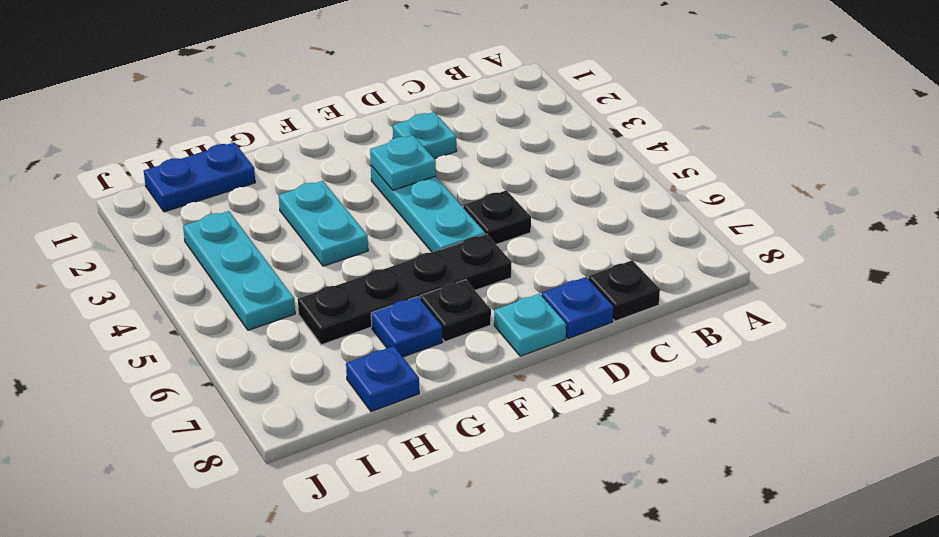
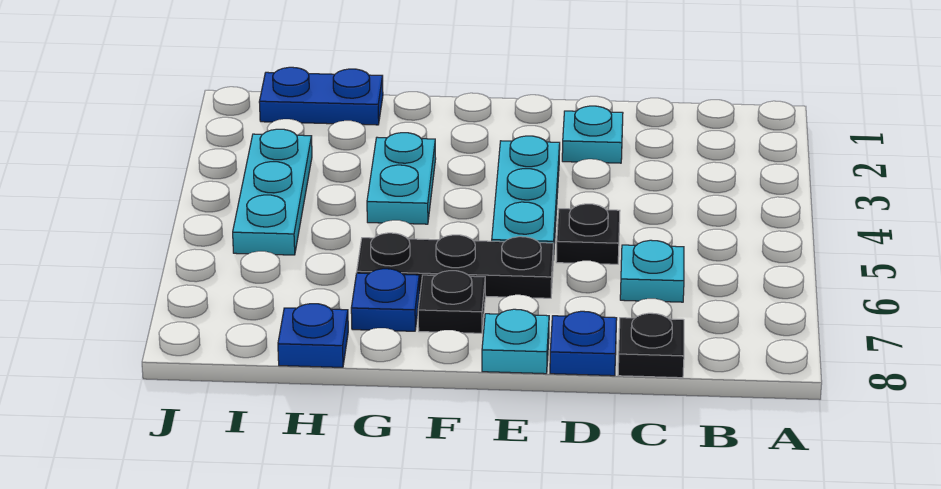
cyan 1x1 plate [370,135,436,190] -> cyan 1x1 plate moved to [620,240,684,302]
black 1x4 plate [298,234,512,345] -> black 1x3 plate [357,233,554,298]

